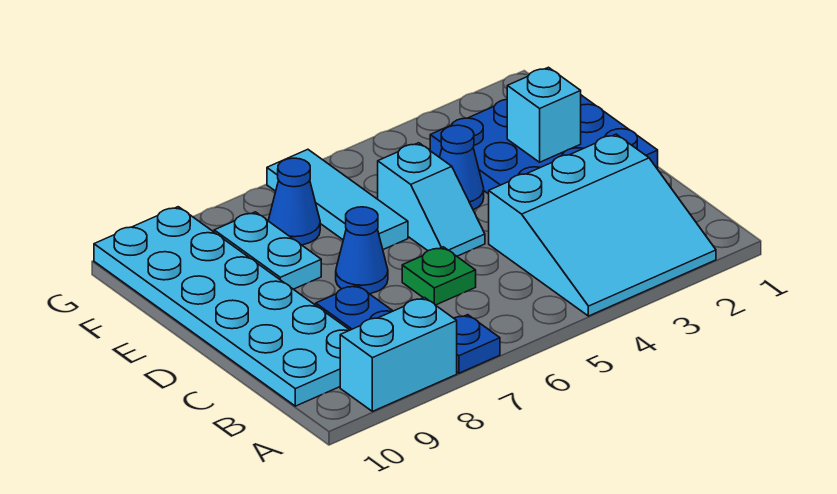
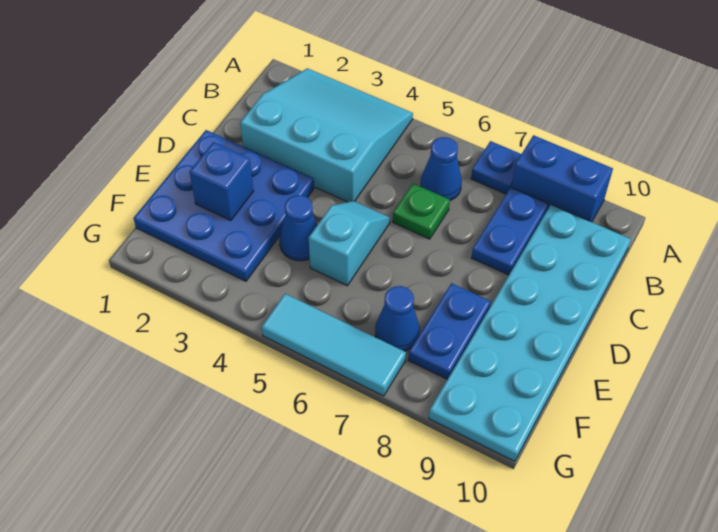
cyan 1x2 brick [340,298,457,411] -> blue 1x2 brick [511,135,613,222]
blue 1x1 cone [336,207,388,294] -> blue 1x1 cone moved to [421,137,462,201]
cyan 1x1 brick [507,67,581,162] -> blue 1x1 brick [190,142,253,221]
cyan 1x3 tile [267,149,408,250] -> cyan 1x3 tile turned to [262,294,406,396]
cyan 1x2 plate [214,212,321,289] -> blue 1x2 plate [408,283,491,379]

